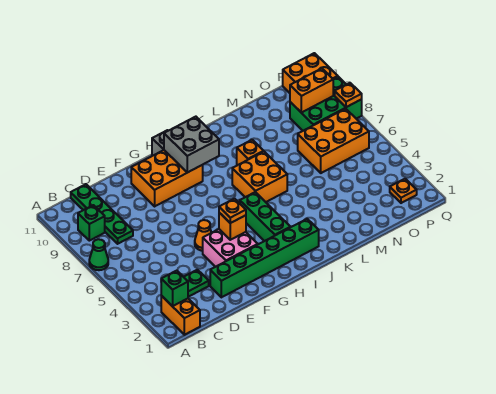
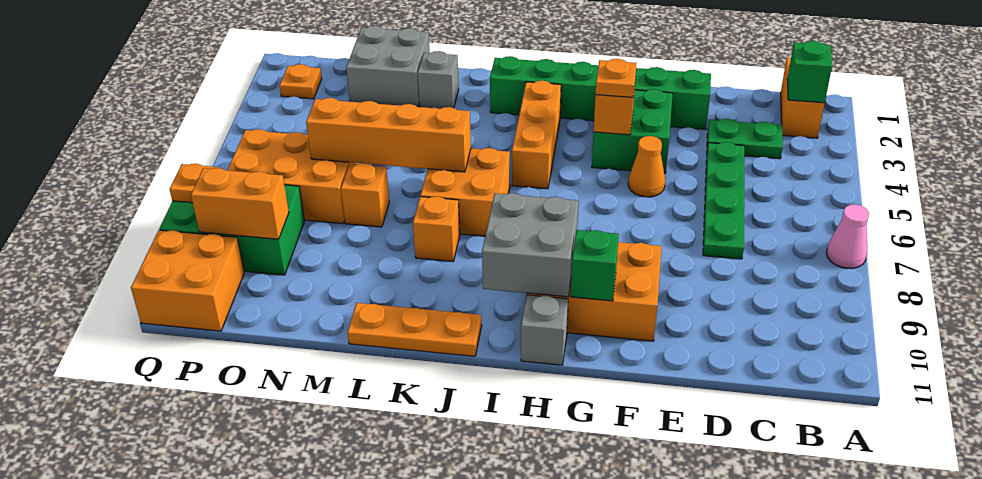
green 1x1 cone [89,239,108,270] -> pink 1x1 cone [826,204,869,268]
green 1x1 brick [78,205,105,241] -> green 1x1 brick moved to [571,230,619,301]
green 1x4 plate [71,184,133,244] -> green 1x4 plate moved to [703,142,744,259]
pink 2x2 brick [203,229,258,267] -> green 2x2 brick [592,89,673,173]
green 1x3 brick [240,192,290,241] -> orange 1x3 brick [512,81,561,189]
none -> orange 1x3 plate [348,303,482,356]
none -> orange 1x4 brick [306,98,471,172]
none -> grey 1x1 brick [418,51,459,109]
none -> grey 2x2 brick [346,26,430,107]
none -> orange 1x1 brick [341,163,389,227]

